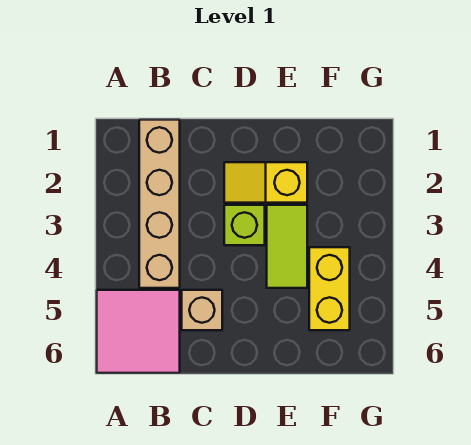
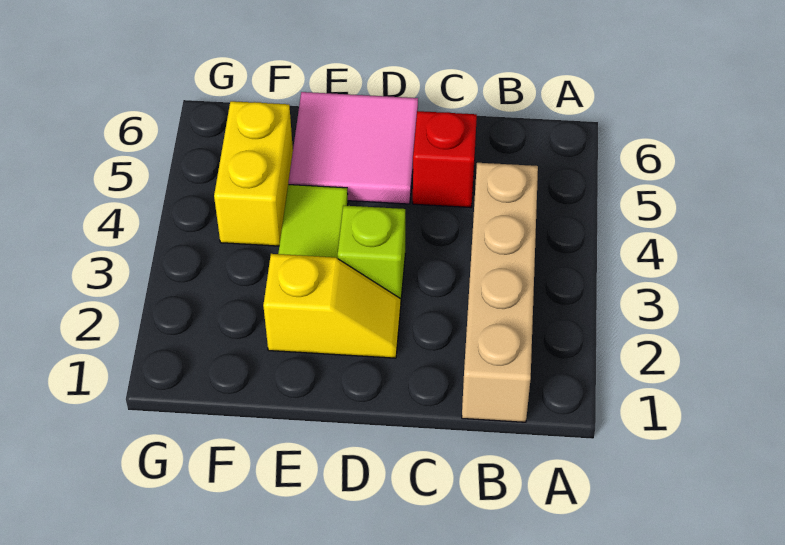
pink 2x2 tile [97,290,180,373] -> pink 2x2 tile moved to [288,92,418,204]
tan 1x1 brick [182,290,222,330] -> red 1x1 brick [413,111,477,207]

